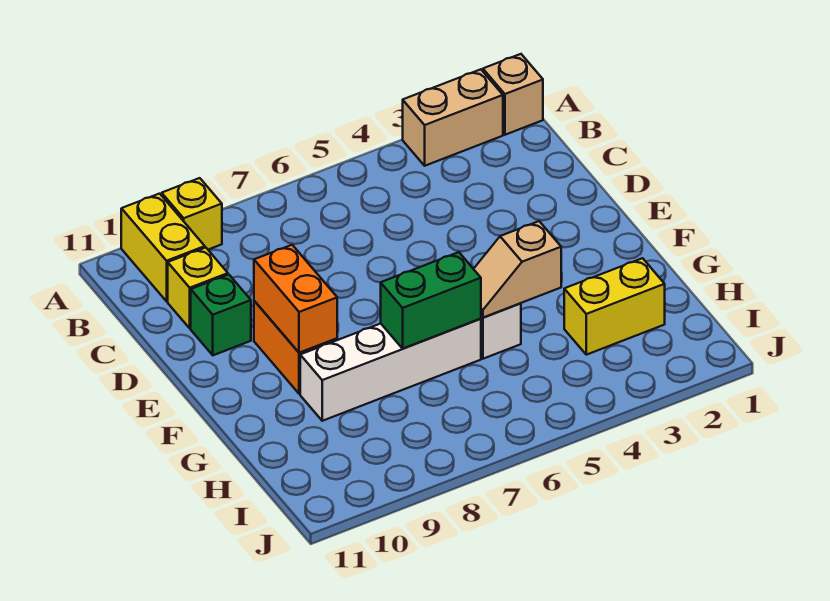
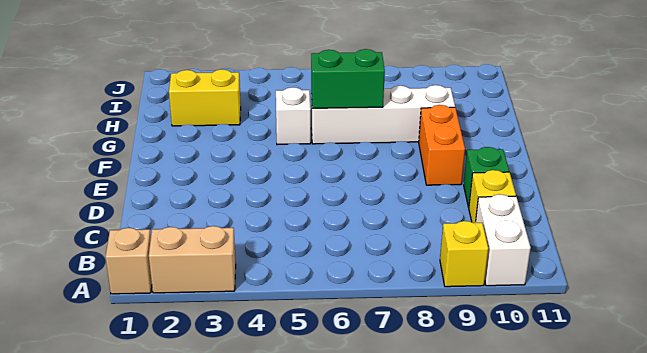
yellow 1x2 brick [121,194,205,301] -> white 1x2 brick [476,194,531,286]
orange 1x2 brick [254,245,337,353] -> none
tan 1x2 slope [474,221,561,318] -> none

